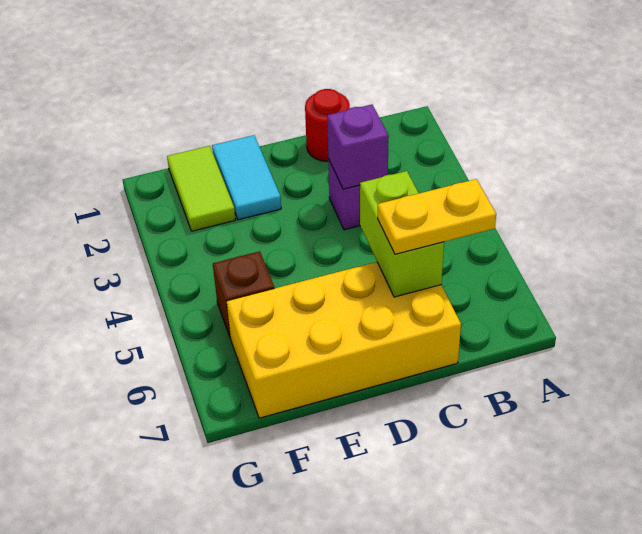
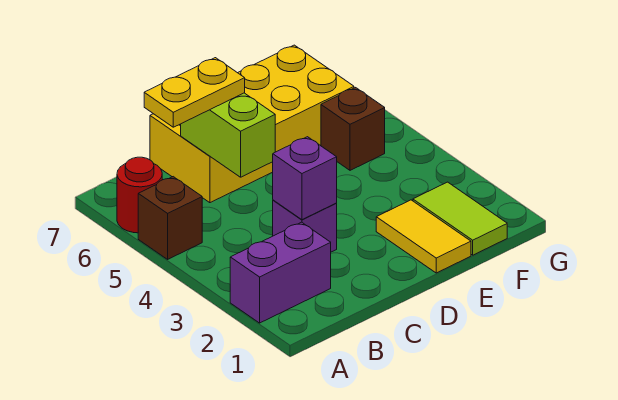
none -> purple 1x2 brick [230,222,331,323]
none -> brown 1x1 brick [138,177,202,259]
red 1x1 round brick [305,89,350,161] -> red 1x1 round brick moved to [117,157,162,233]
cyan 1x2 tile [212,135,281,220] -> yellow 1x2 tile [376,200,471,273]

